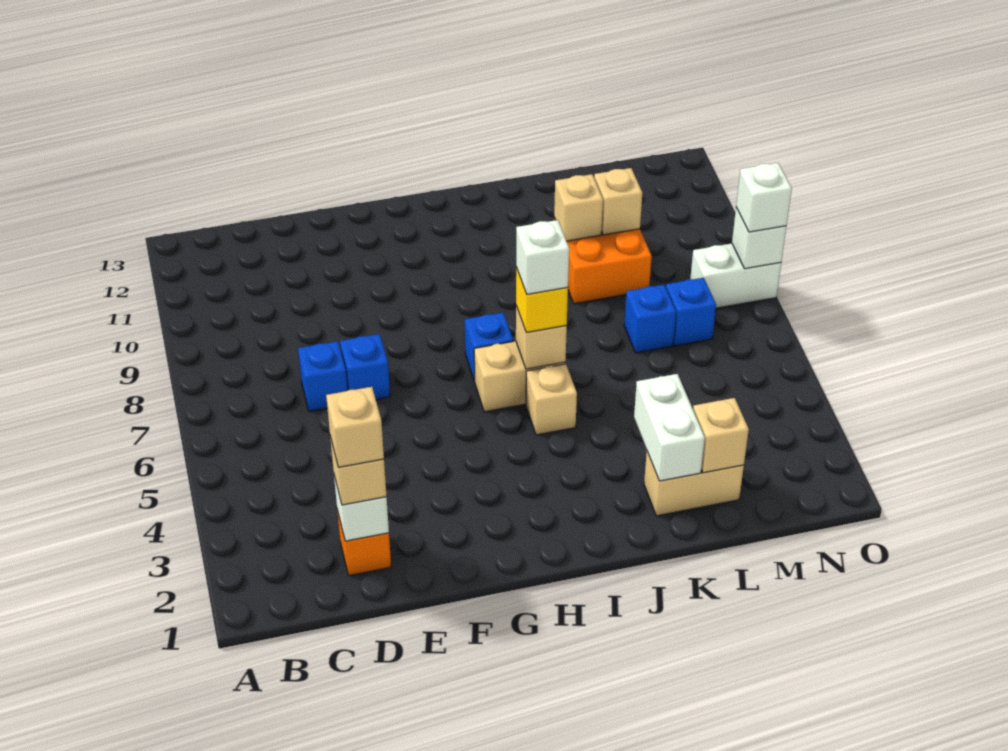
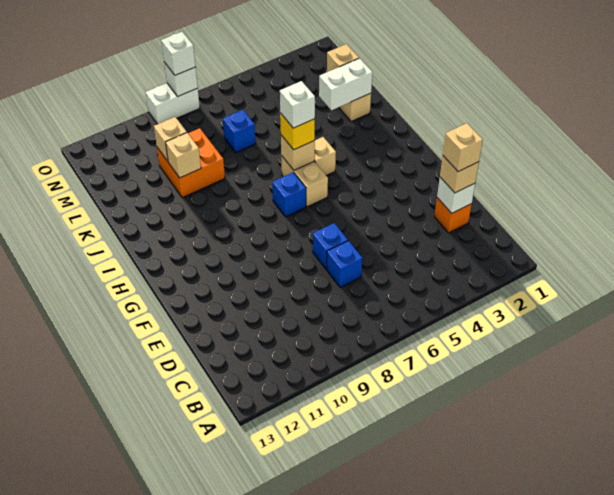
blue 1x1 brick [666,278,716,346] -> none
white 1x2 brick [690,243,781,308] -> white 1x2 brick turned to [145,83,200,124]

